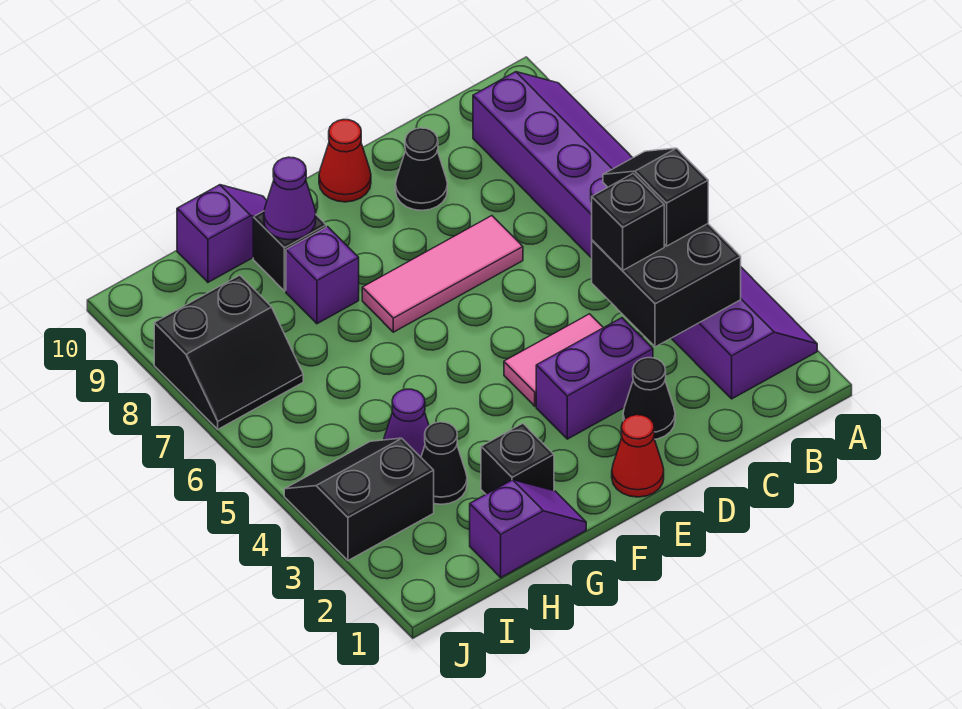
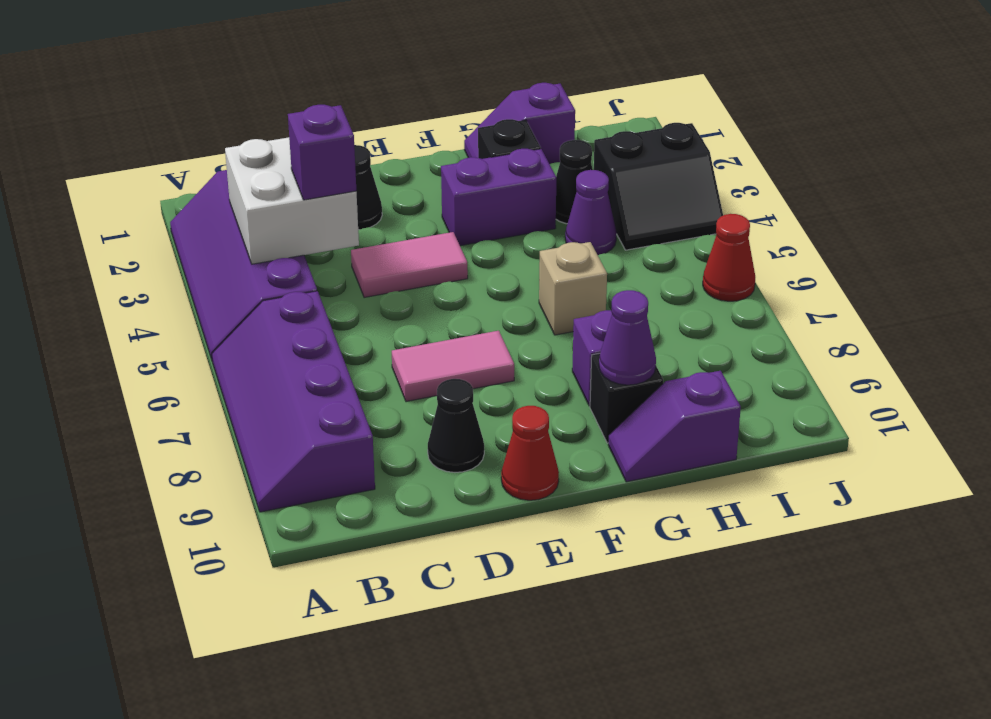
black 2x2 brick [592,224,741,347] -> white 2x2 brick [225,137,359,264]
black 1x2 slope [603,148,708,246] -> none
black 1x1 brick [592,173,664,271] -> purple 1x1 brick [288,105,356,200]
purple 1x2 brick [536,318,653,439] -> purple 1x2 brick moved to [441,149,556,246]
pink 1x3 tile [362,216,523,332] -> pink 1x2 tile [392,331,514,402]
red 1x1 cone [612,415,664,497] -> red 1x1 cone moved to [703,214,755,301]
none -> tan 1x1 brick [539,242,607,335]
black 2x2 slope [154,275,303,429] -> none

